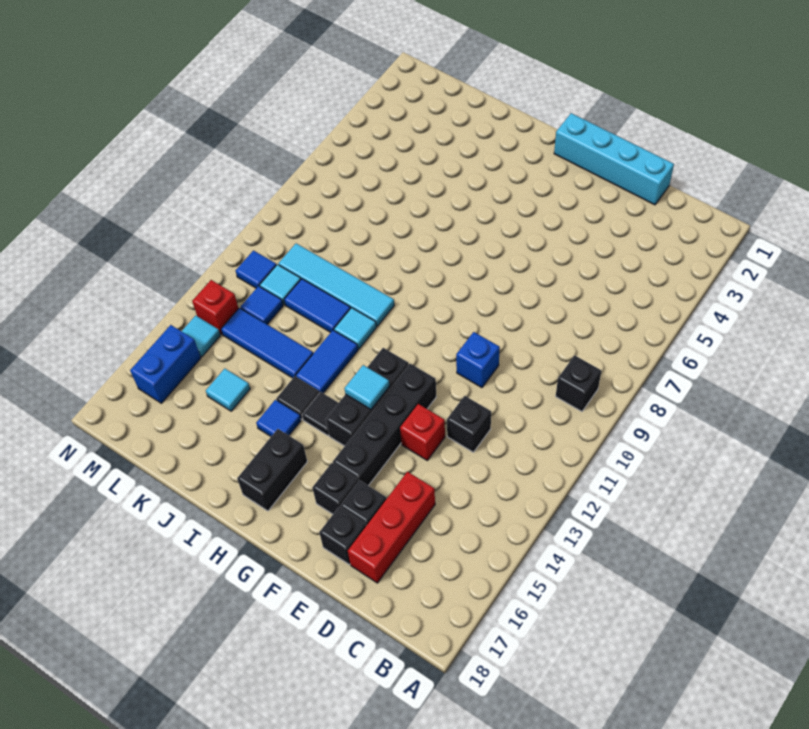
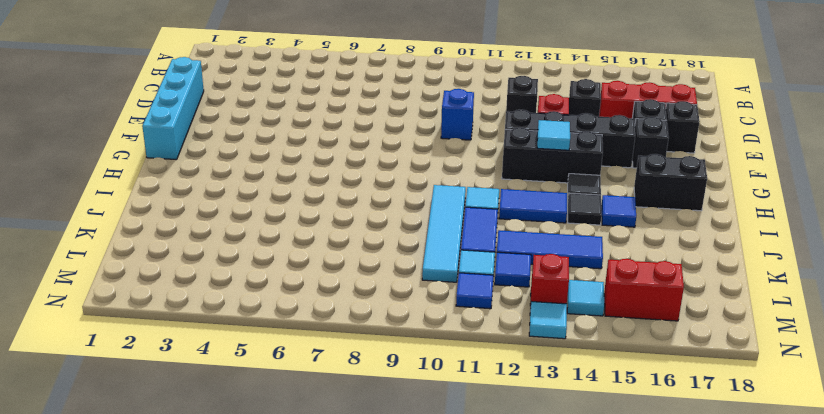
black 1x1 brick [556,355,602,411] -> black 1x1 brick moved to [569,79,601,117]
blue 1x3 tile [221,308,313,378] -> blue 1x3 tile turned to [497,230,603,269]
cyan 1x1 tile [206,369,250,411] -> cyan 1x1 tile moved to [529,302,567,339]
blue 1x2 brick [130,325,201,403] -> red 1x2 brick [604,259,684,321]

